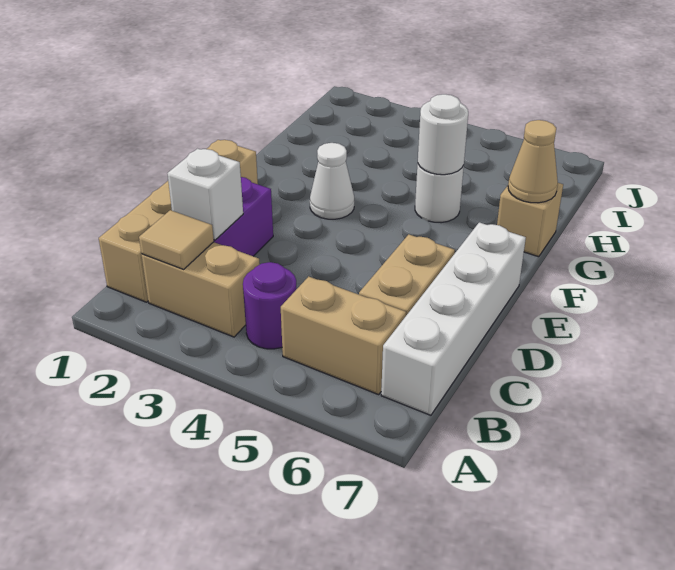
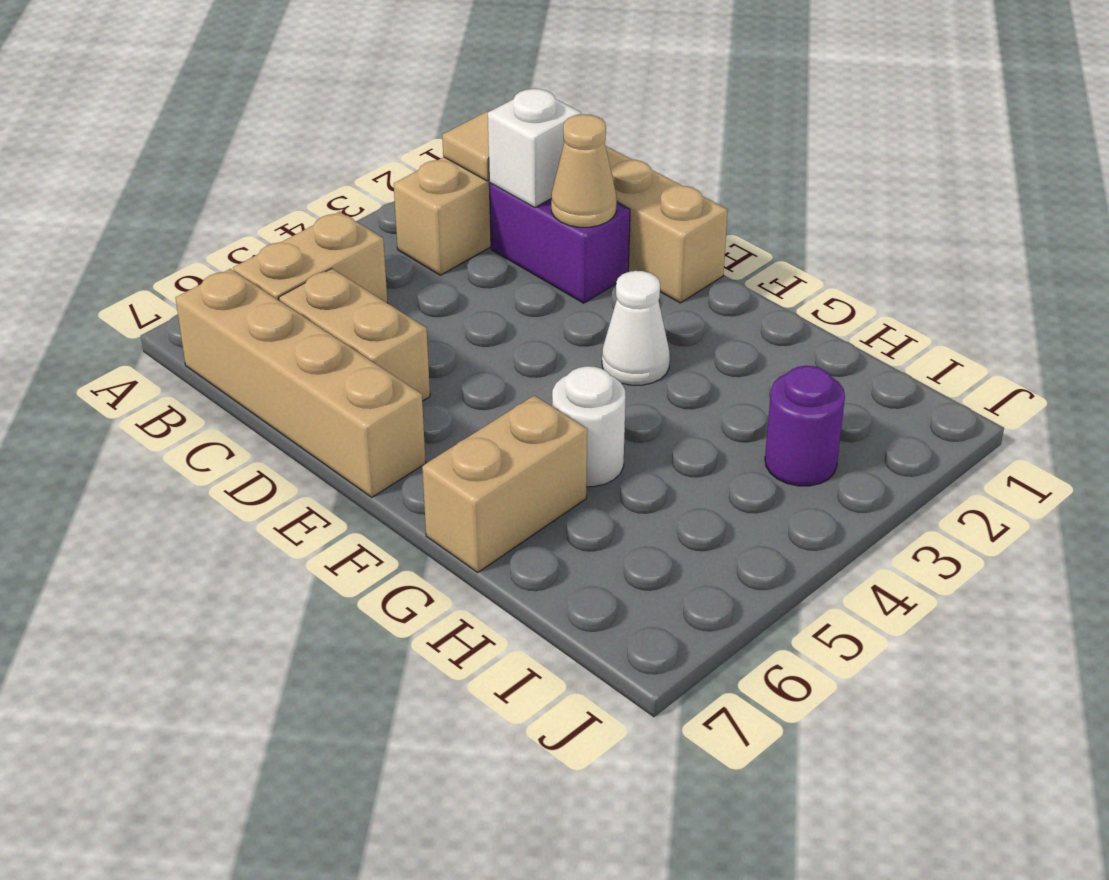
purple 1x1 round brick [243,262,297,349] -> purple 1x1 round brick moved to [765,366,845,486]
white 1x4 brick [381,222,526,415] -> tan 1x4 brick [176,269,426,497]
white 1x1 round brick [418,94,468,175] -> none
tan 1x1 brick [497,183,563,257] -> tan 1x2 brick [422,396,587,572]
tan 1x1 cone [508,120,558,203] -> tan 1x1 cone moved to [551,114,617,227]

